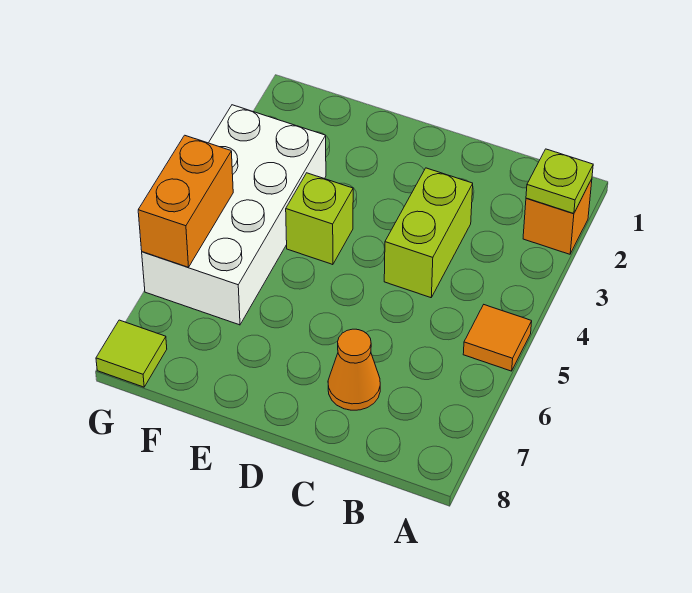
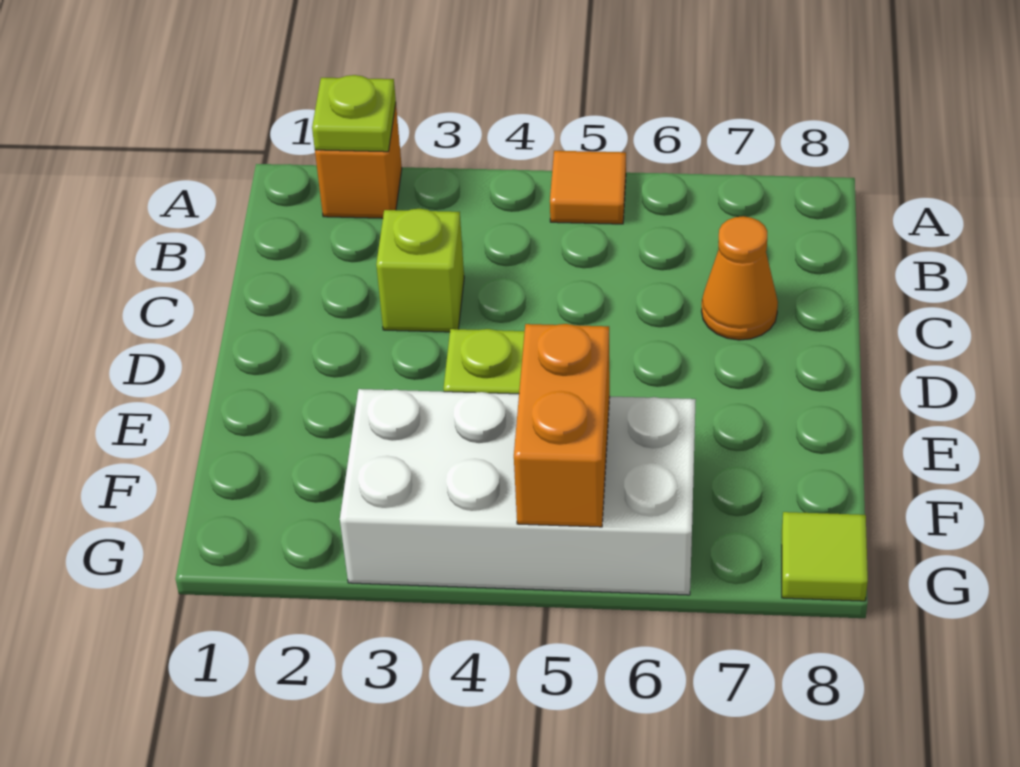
lime 1x2 brick [384,168,473,298] -> lime 1x1 brick [376,209,464,332]
orange 1x2 brick [138,135,233,267] -> orange 1x2 brick turned to [514,324,610,527]

